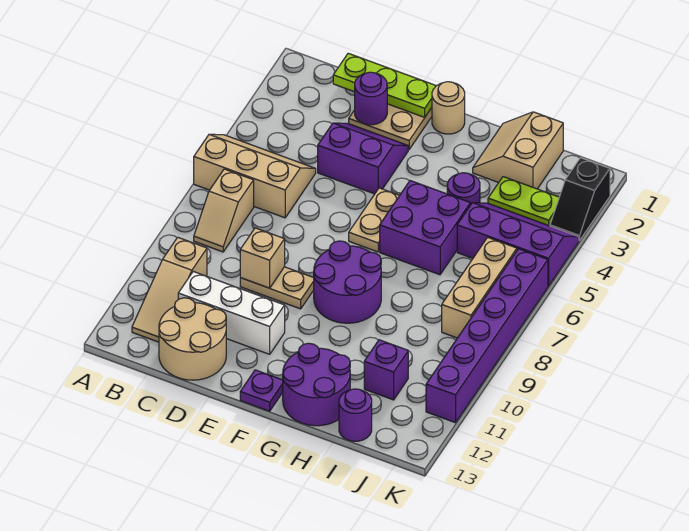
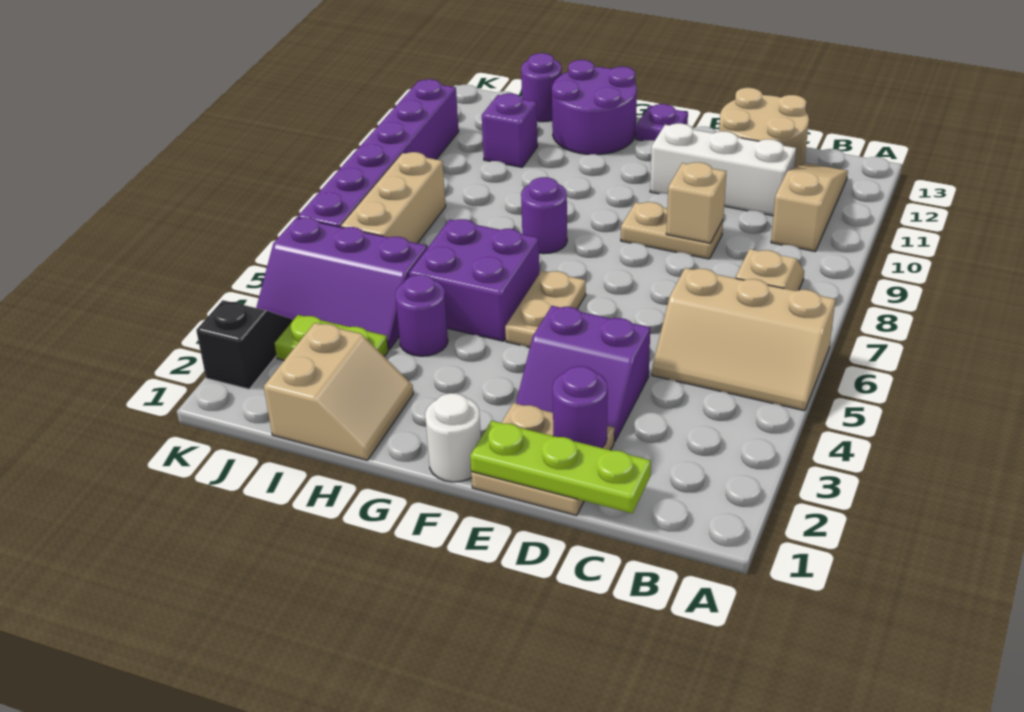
tan 1x1 round brick [432,82,465,134] -> white 1x1 round brick [425,393,481,482]
purple 2x2 round brick [314,241,381,323] -> purple 1x1 round brick [521,177,567,254]

